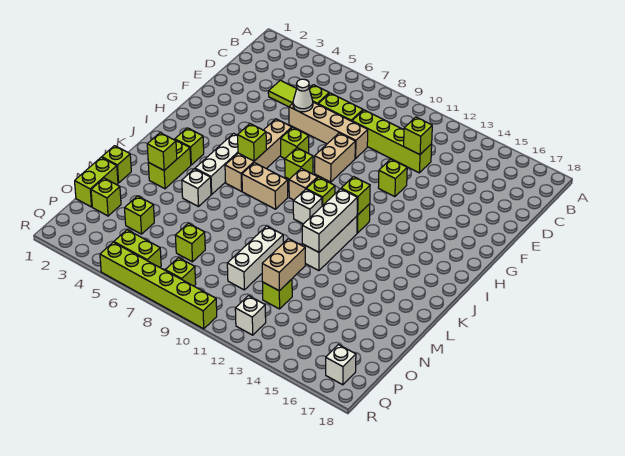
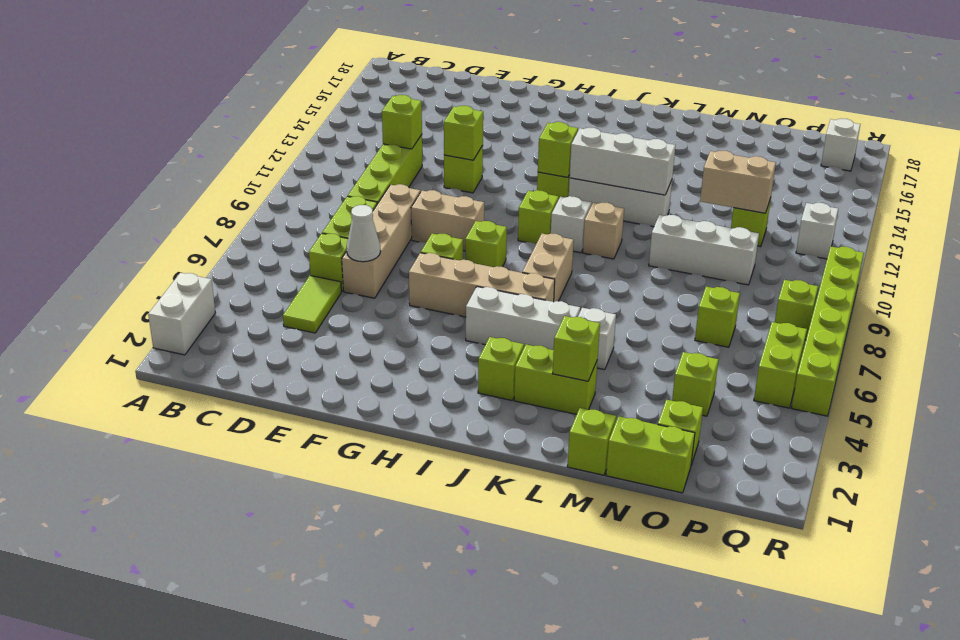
none -> white 1x2 brick [148,273,215,355]
lime 1x1 brick [237,124,266,161] -> lime 1x1 brick moved to [444,106,483,160]
tan 1x1 brick [289,168,318,200] -> tan 1x1 brick moved to [583,203,624,259]

